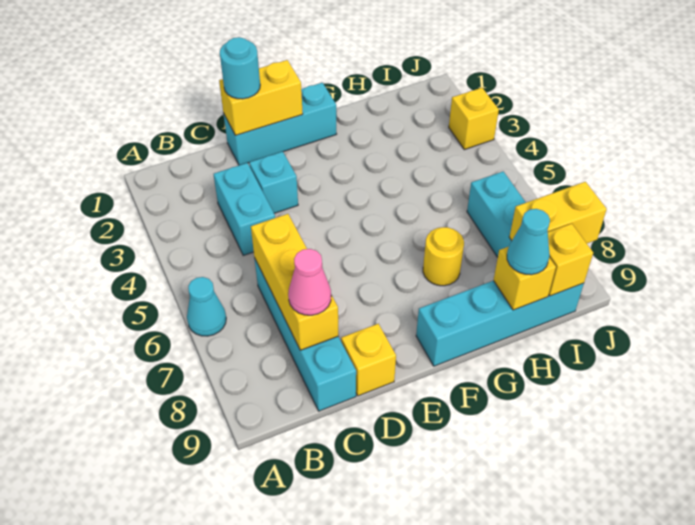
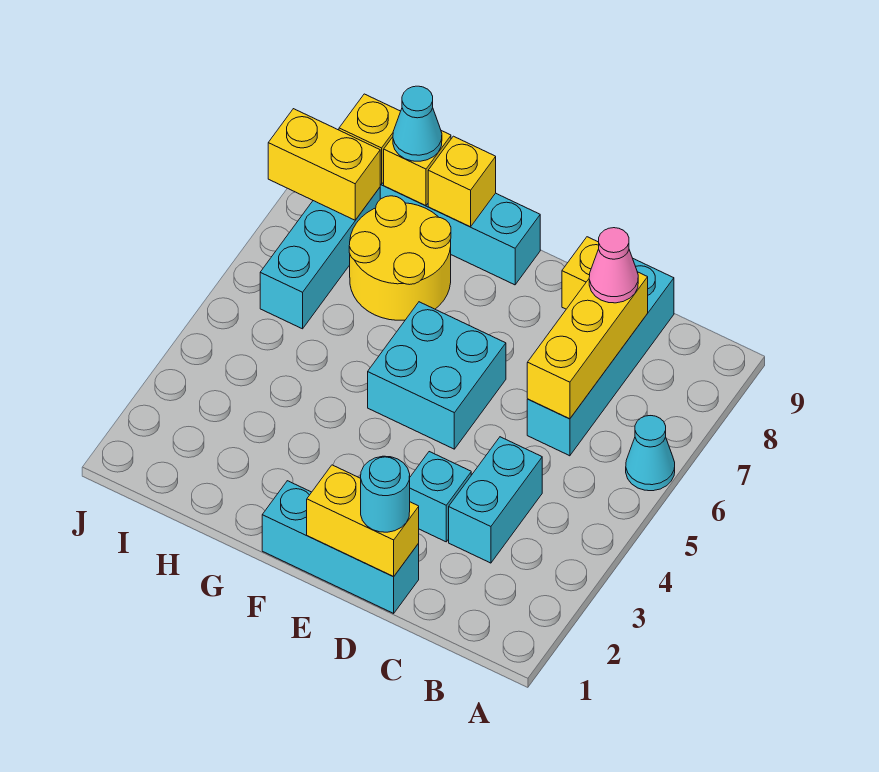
none -> cyan 2x2 brick [368,302,506,449]
yellow 1x1 round brick [423,227,464,286] -> yellow 2x2 round brick [349,196,451,320]
yellow 1x1 brick [449,88,499,150] -> yellow 1x1 brick moved to [428,136,496,227]

